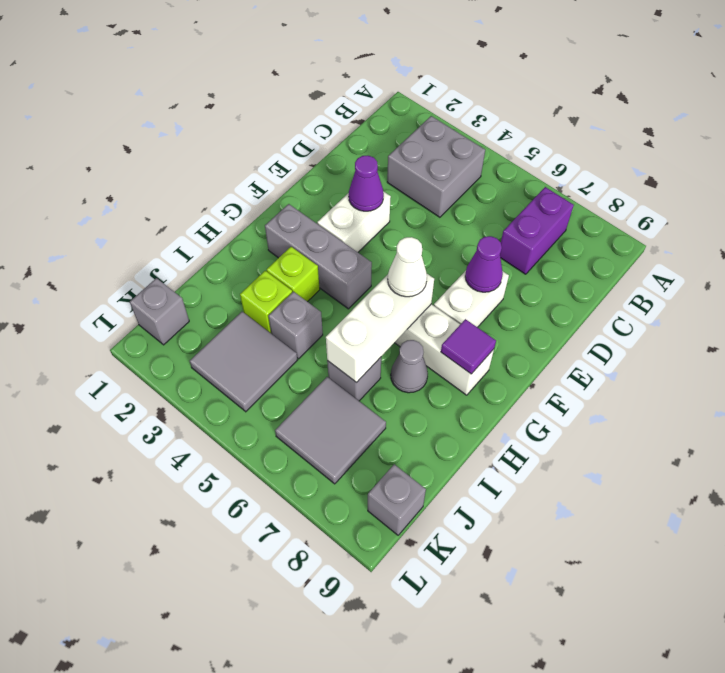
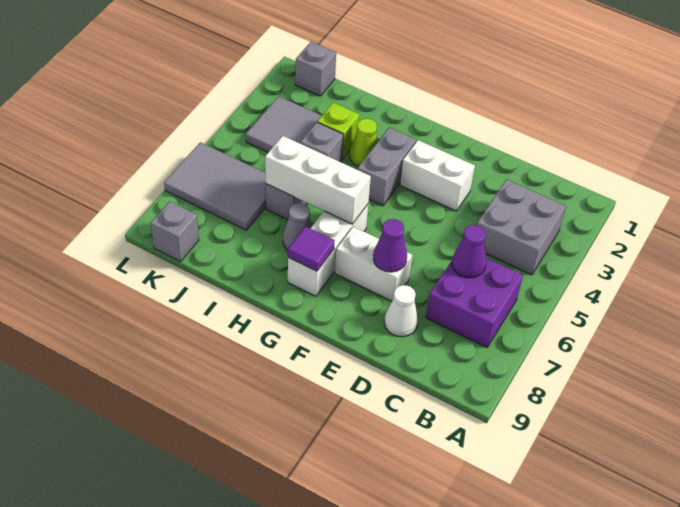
purple 1x2 brick [500,187,574,274] -> purple 2x2 brick [426,258,523,347]
purple 1x1 cone [349,156,384,211] -> purple 1x1 cone moved to [452,225,486,278]
grey 1x3 brick [265,204,372,309] -> grey 1x2 brick [358,127,416,206]
white 1x1 cone [388,237,427,297] -> white 1x1 cone moved to [384,285,418,337]
lime 1x1 brick [267,247,320,302] -> lime 1x1 cone [350,118,378,166]
grey 2x2 tile [275,377,386,484] -> grey 2x3 tile [164,142,266,230]

